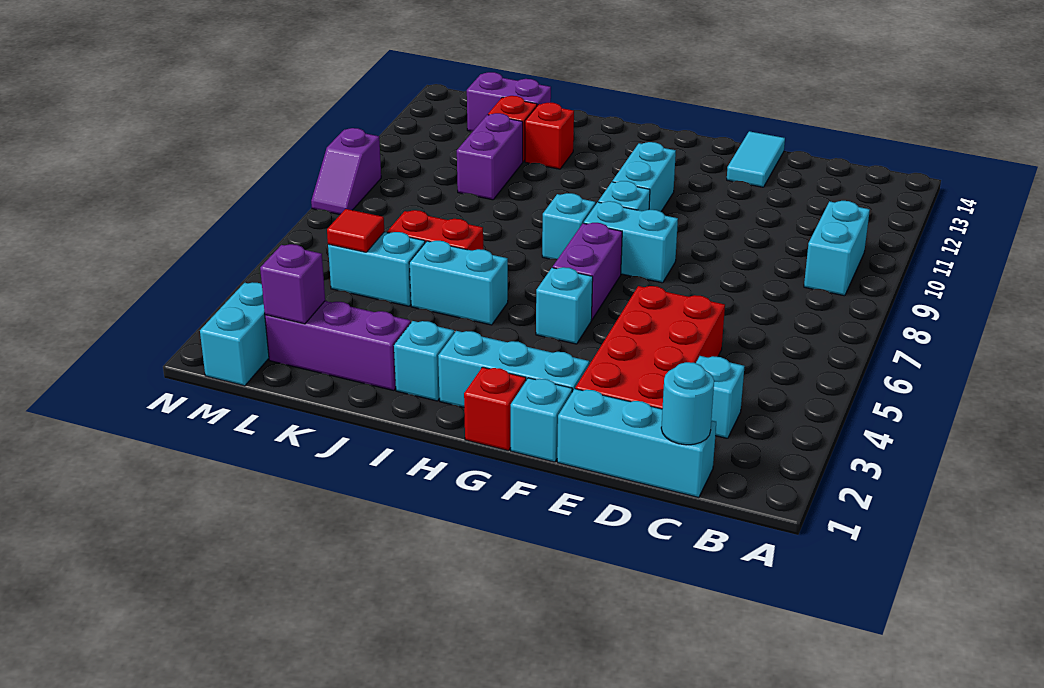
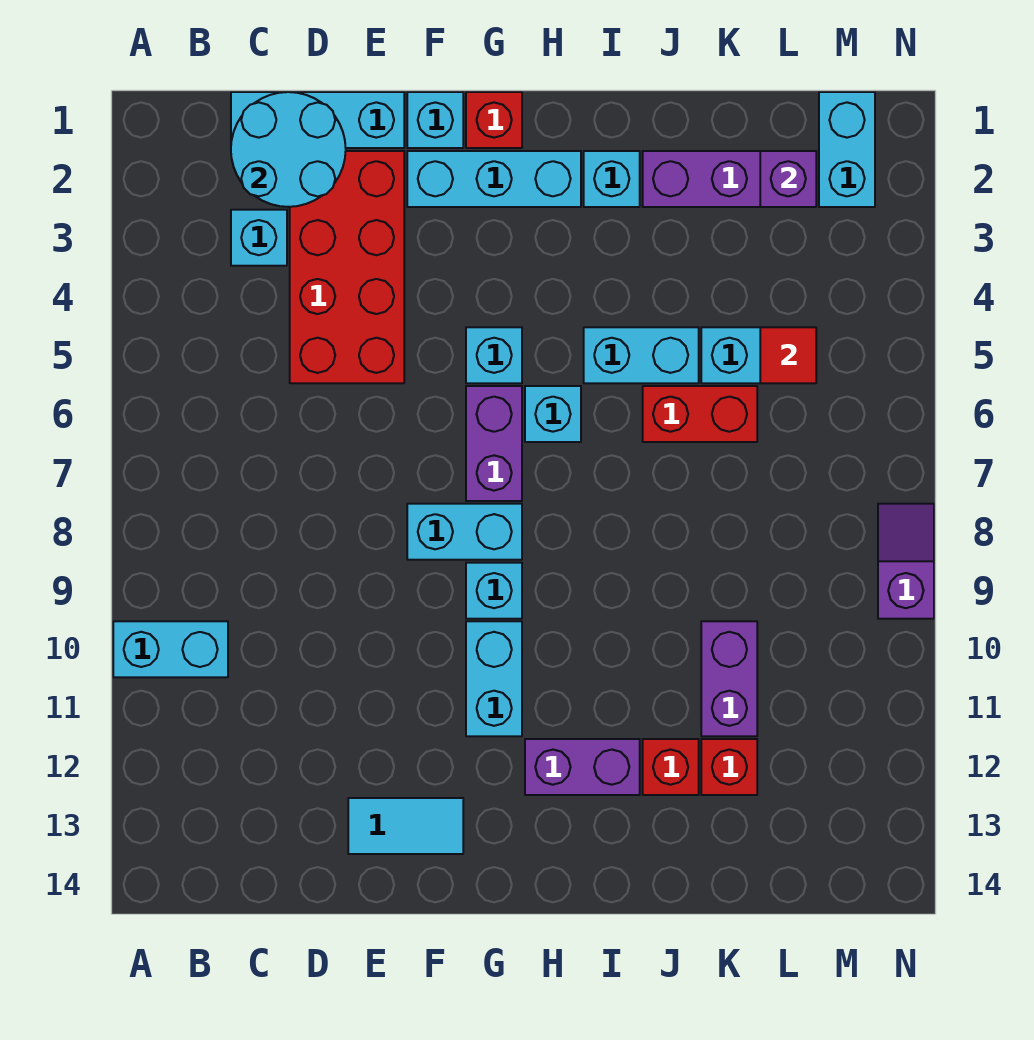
cyan 1x2 brick [804,201,870,296] -> cyan 1x2 brick turned to [113,621,228,677]
cyan 1x1 round brick [661,362,714,445] -> cyan 2x2 round brick [231,92,346,207]
cyan 1x2 tile [727,131,785,187] -> cyan 1x2 tile turned to [348,798,463,854]
cyan 1x1 brick [542,193,596,259] -> cyan 1x1 brick moved to [525,386,581,442]
purple 1x2 brick [467,72,551,131] -> purple 1x2 brick moved to [525,739,640,795]

